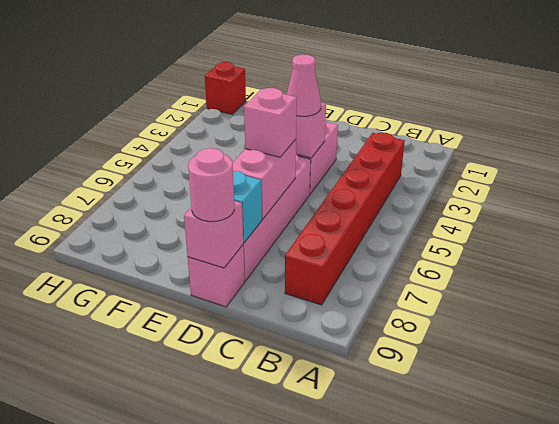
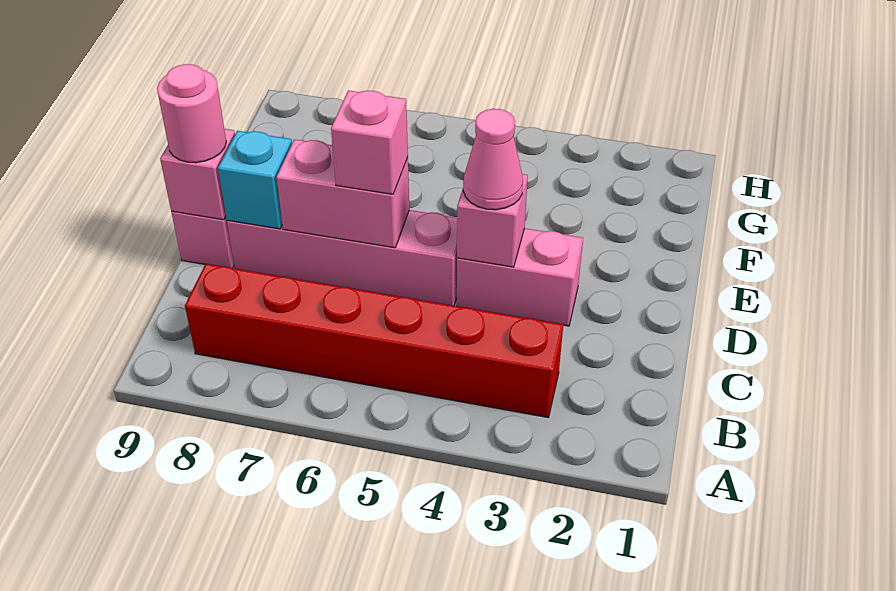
red 1x1 brick [205,62,246,115] -> none

